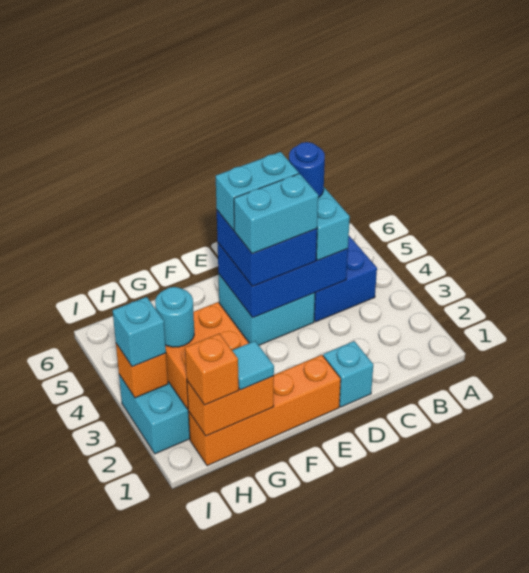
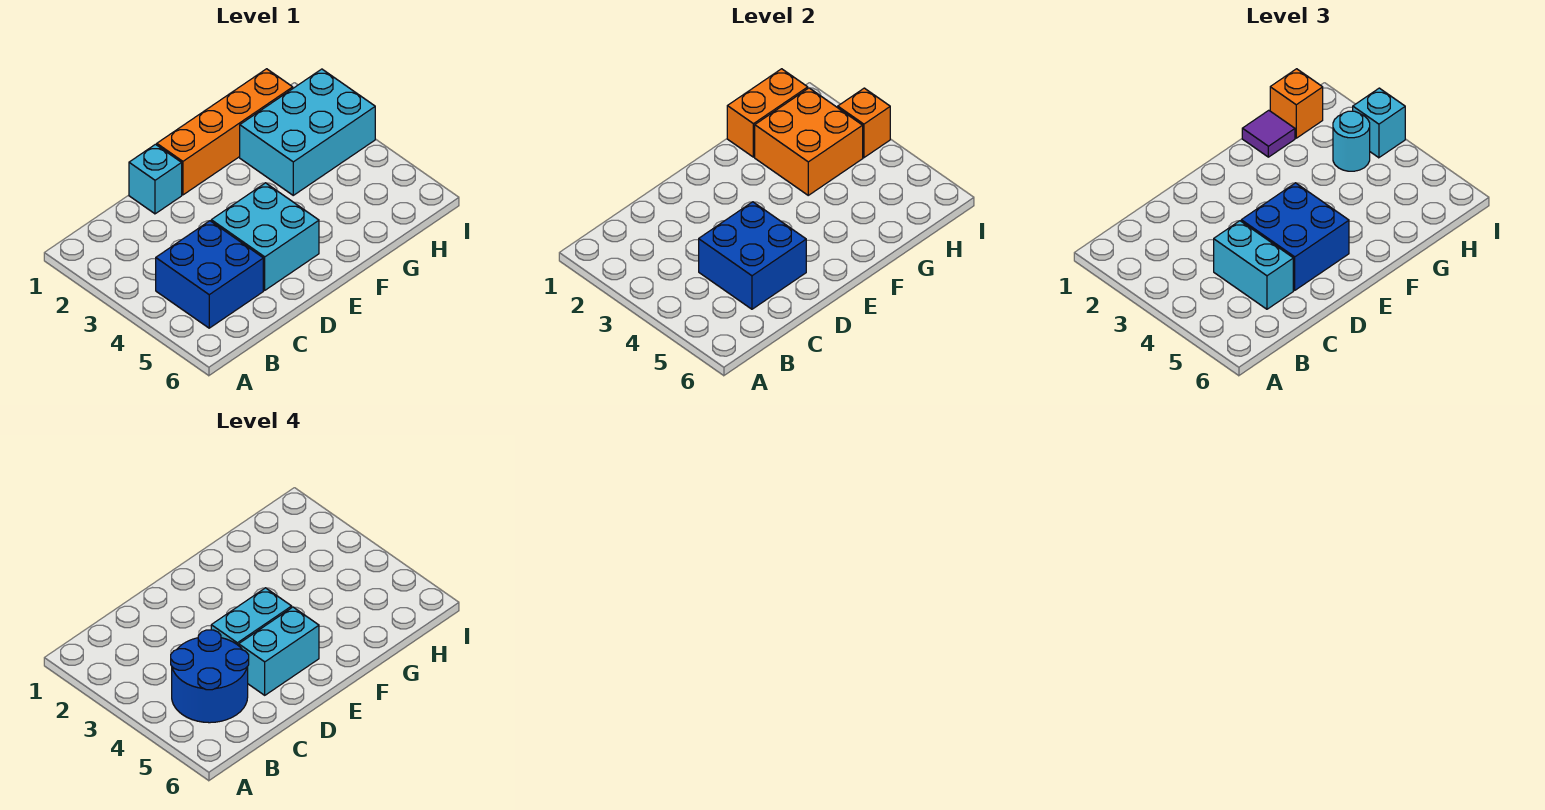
blue 2x3 brick [218,243,348,318] -> blue 2x2 brick [699,202,806,309]
blue 1x1 round brick [289,142,325,198] -> blue 2x2 round brick [171,630,249,723]
cyan 1x1 tile [232,341,274,390] -> purple 1x1 tile [1242,110,1295,157]

